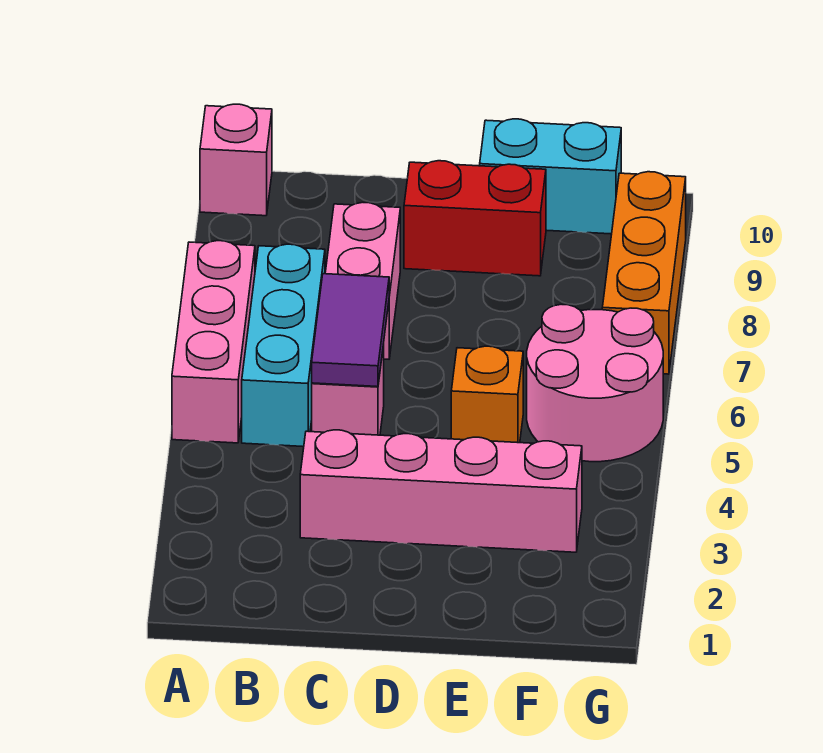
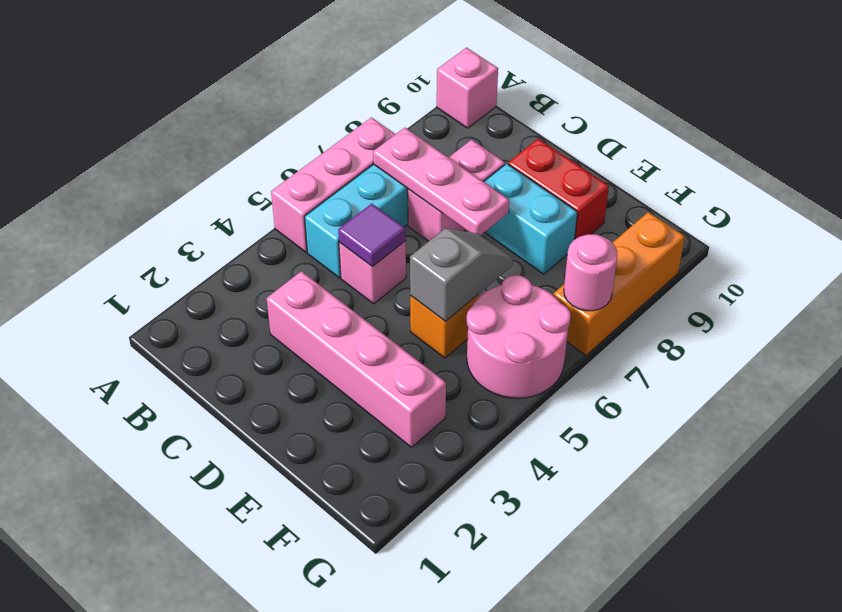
none -> pink 1x3 plate [373,128,509,235]
purple 1x2 tile [312,274,389,387] -> purple 1x1 tile [338,204,406,266]
none -> grey 1x2 slope [410,229,513,322]
cyan 1x2 brick [480,119,621,234] -> cyan 1x2 brick moved to [484,164,578,274]
none -> pink 1x1 round brick [564,234,617,311]

